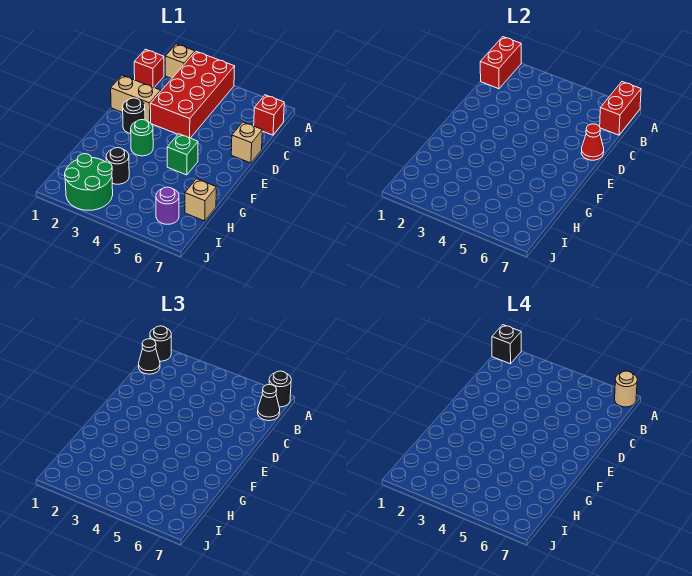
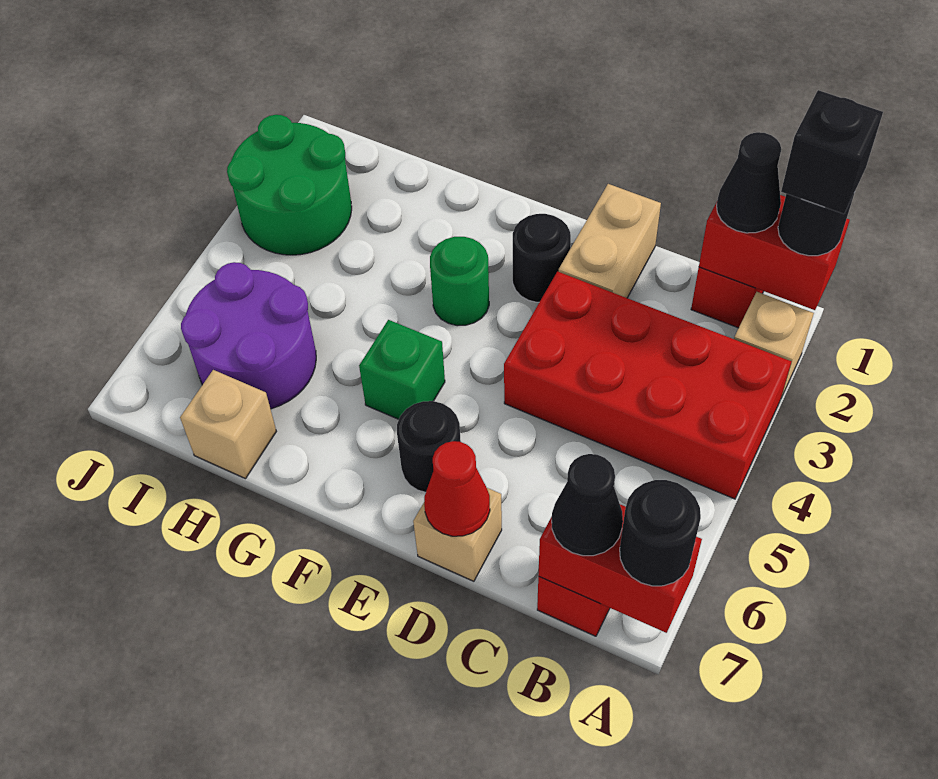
tan 1x1 round brick [615,371,637,407] -> none
black 1x1 round brick [106,148,129,184] -> black 1x1 round brick moved to [397,401,461,492]
purple 1x1 round brick [156,187,179,224] -> purple 2x2 round brick [181,262,316,409]

